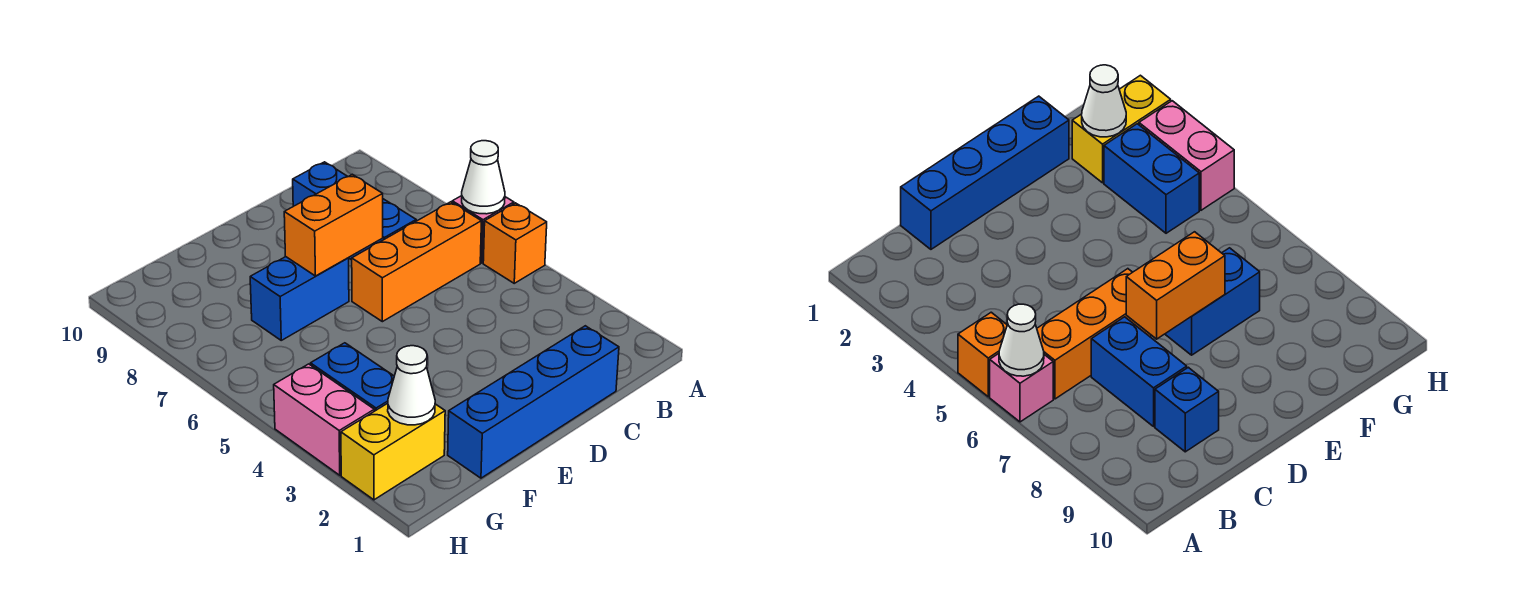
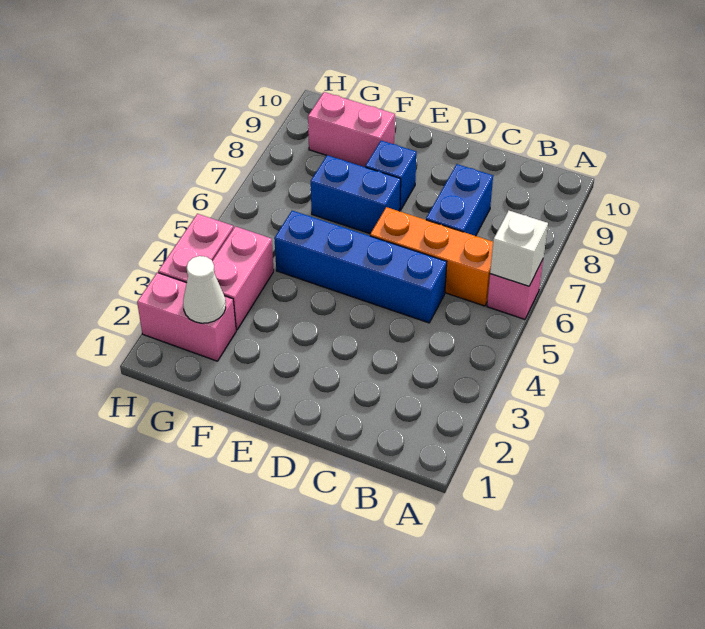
orange 1x1 brick [483,203,547,283] -> none
white 1x1 cone [462,141,505,214] -> white 1x1 brick [490,211,548,286]
blue 1x4 brick [448,326,619,478] -> blue 1x4 brick moved to [274,211,447,323]
blue 1x1 brick [293,162,348,206] -> blue 1x1 brick moved to [365,140,417,210]
orange 1x2 brick [284,174,383,276] -> none
none -> pink 1x2 brick [308,92,395,167]
yellow 1x2 brick [341,403,445,500] -> pink 1x2 brick [137,273,236,361]
blue 1x2 brick [310,343,394,411] -> pink 1x2 brick [212,226,274,330]

